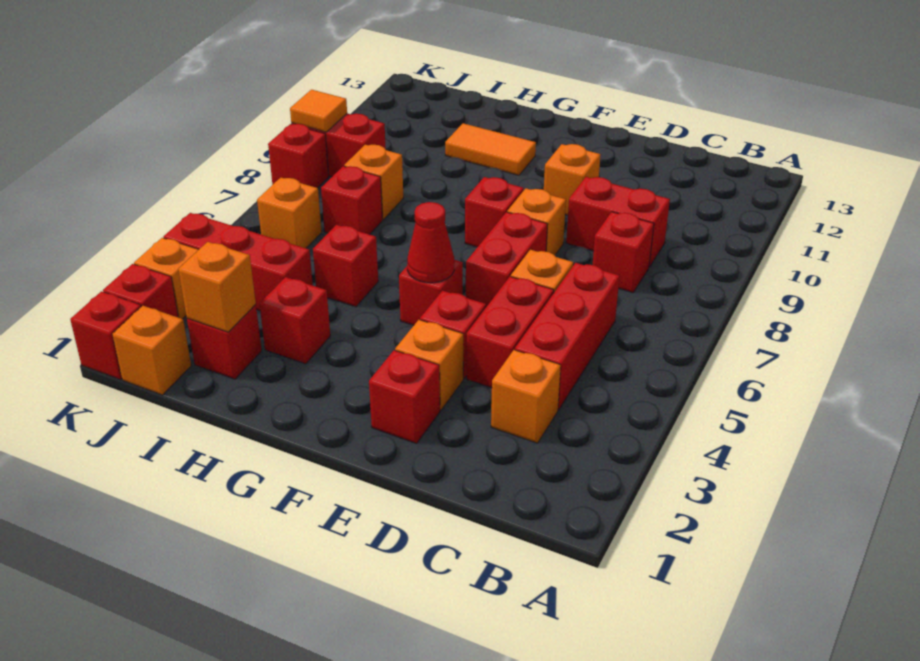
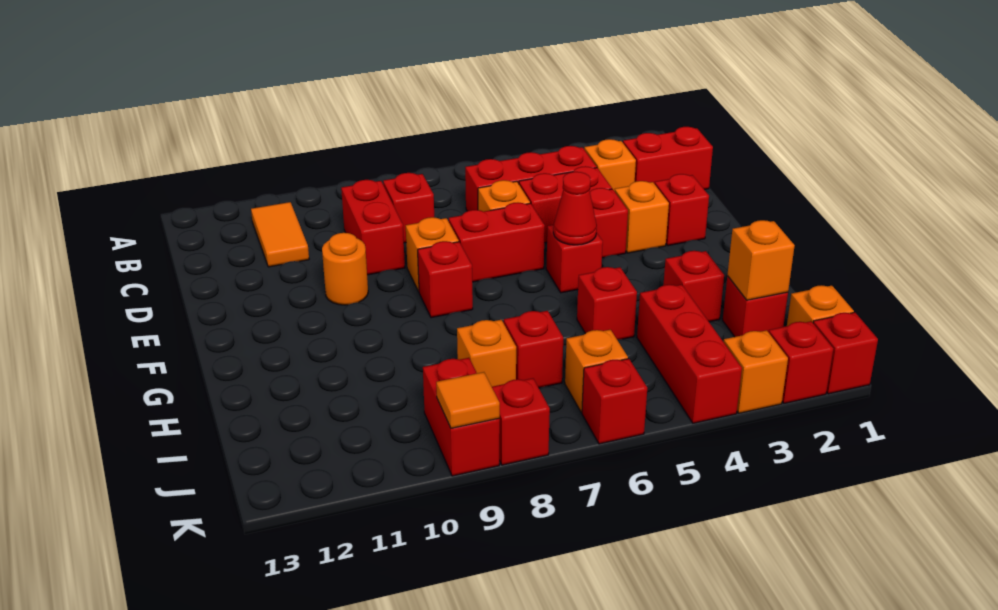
none -> red 1x2 brick [623,127,713,190]
orange 1x1 brick [544,144,601,215] -> orange 1x1 round brick [322,233,368,305]
orange 1x2 tile [445,123,536,175] -> orange 1x2 tile moved to [251,202,309,267]
none -> red 1x1 brick [582,359,647,444]

